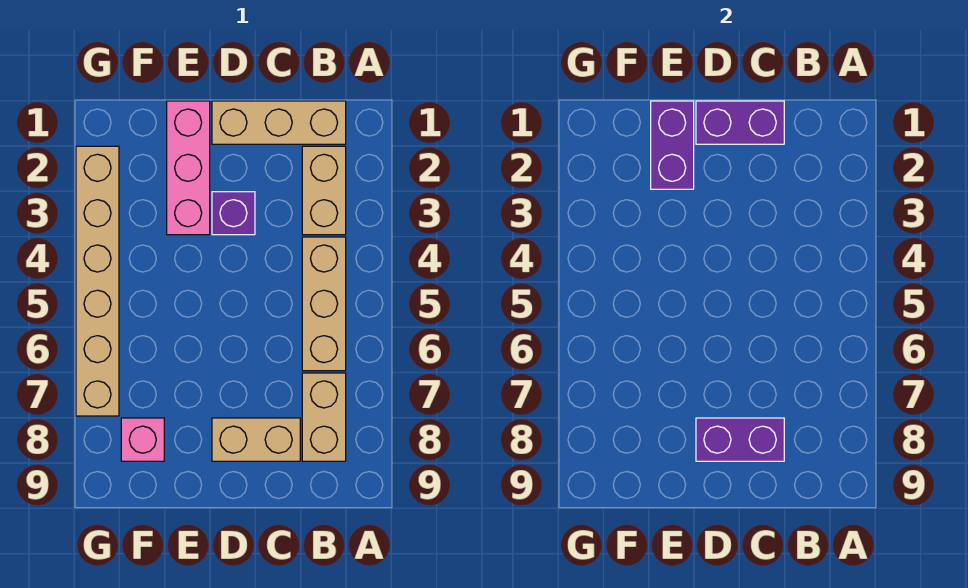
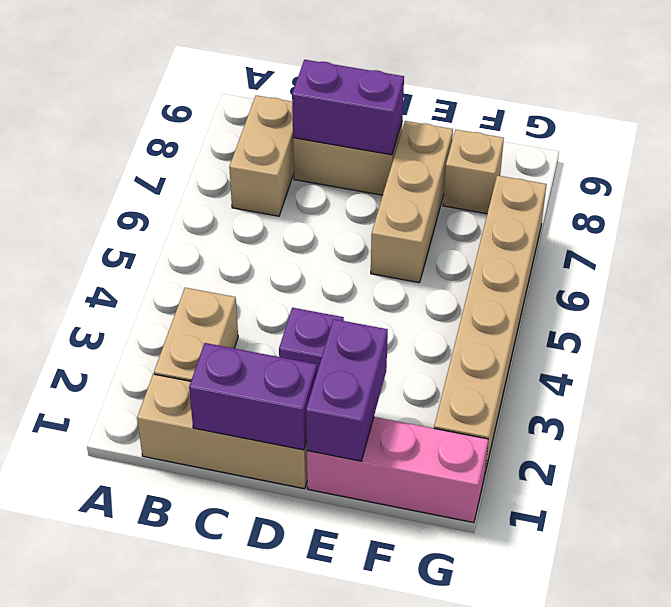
tan 1x3 brick [302,237,346,371] -> tan 1x3 brick moved to [371,121,453,283]
pink 1x3 brick [167,101,210,235] -> pink 1x3 brick turned to [307,417,488,523]
pink 1x1 brick [121,418,164,461] -> tan 1x1 brick [443,130,504,214]

